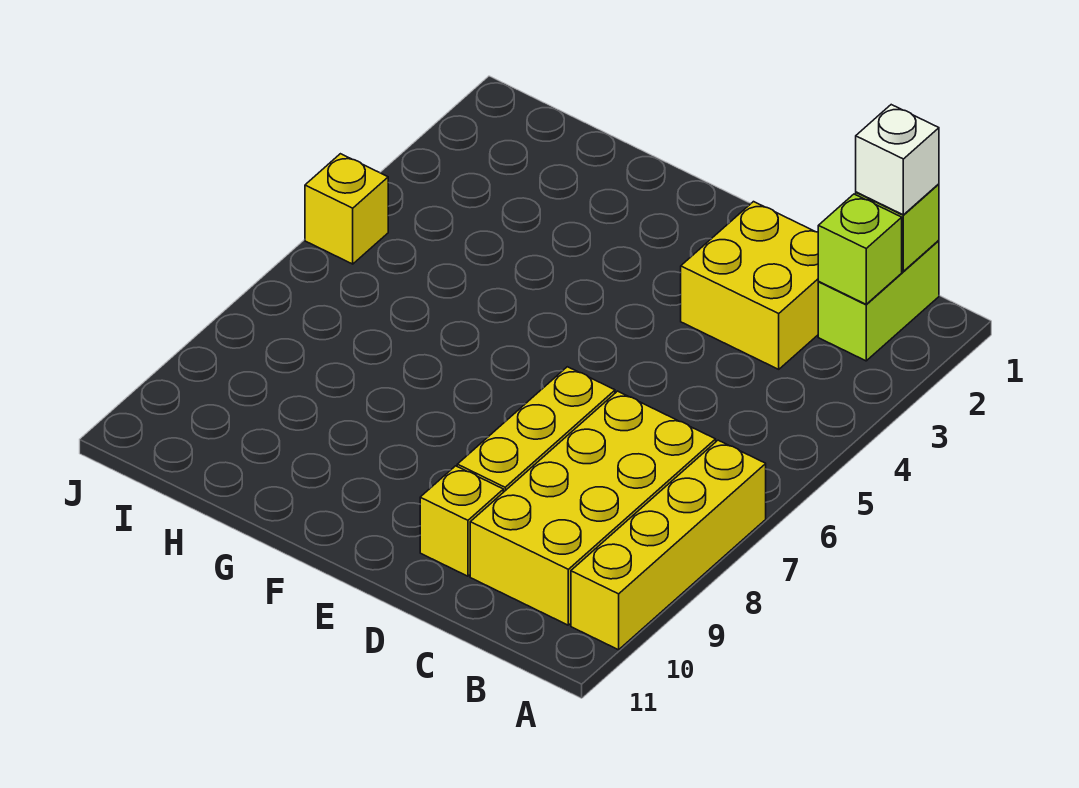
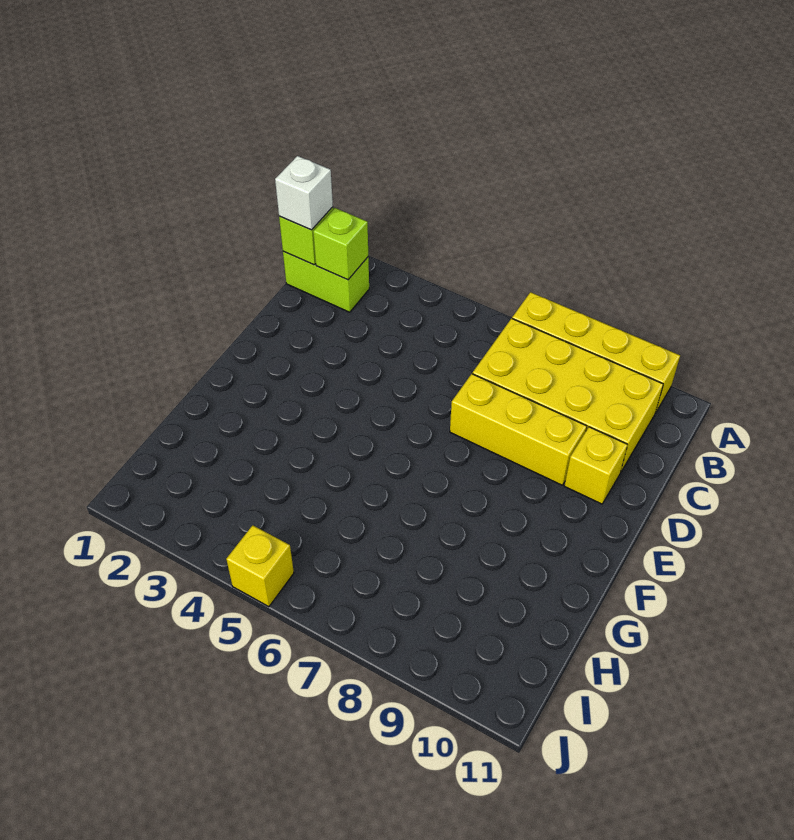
yellow 2x2 brick [681,202,819,369] -> none

